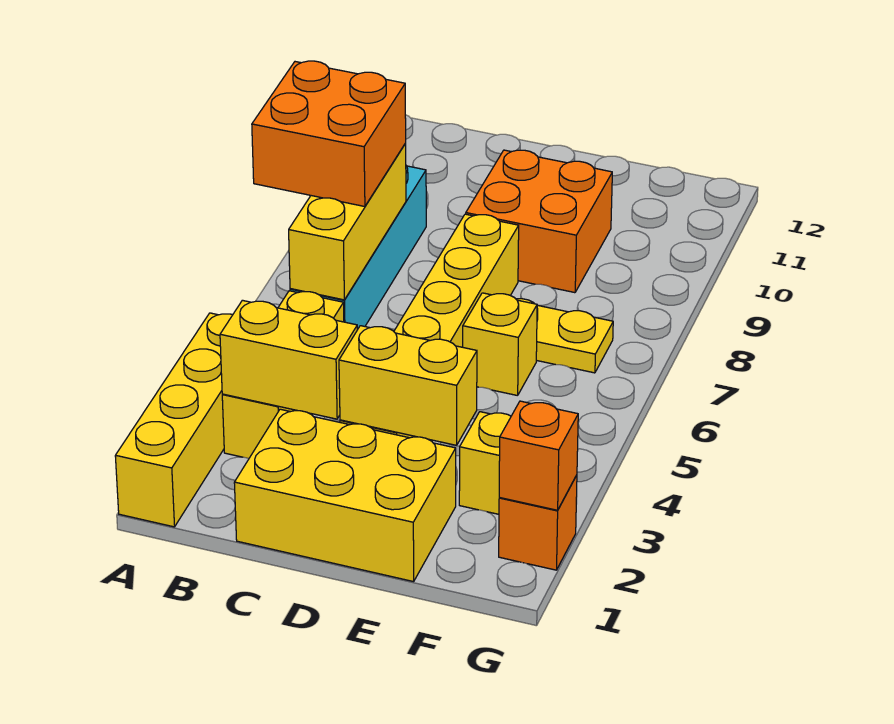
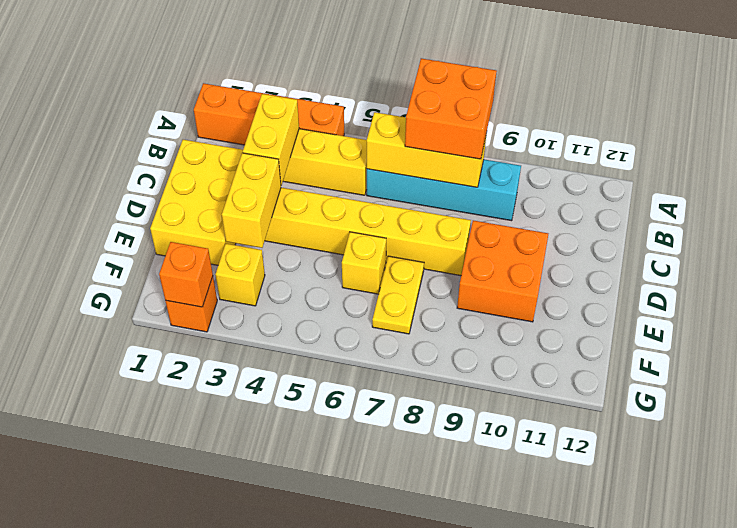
yellow 1x4 brick [115,313,232,527] -> orange 1x4 brick [194,83,344,145]

